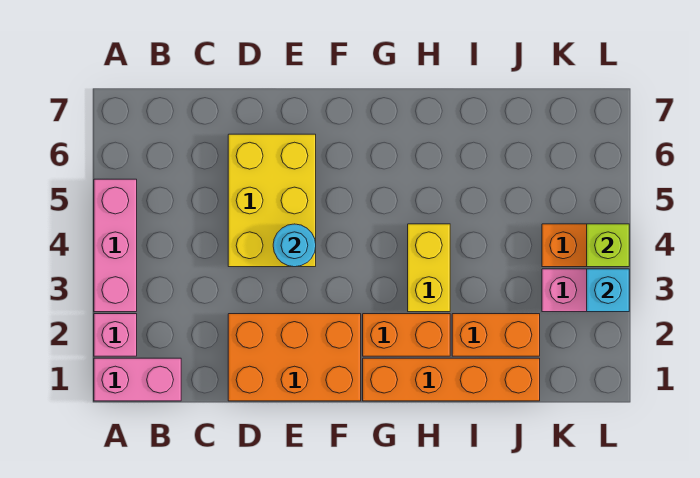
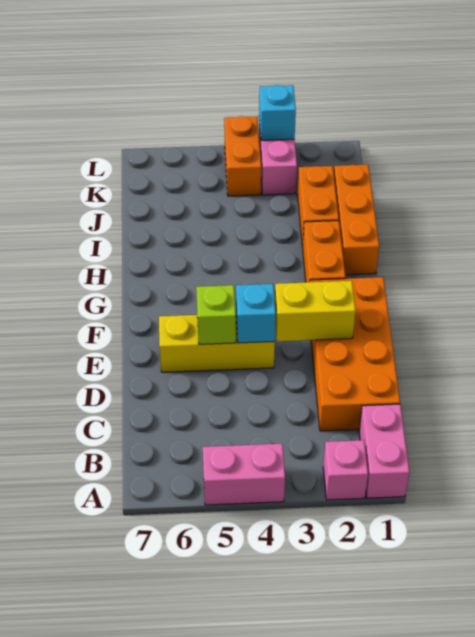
pink 1x3 brick [94,179,137,312] -> pink 1x2 brick [203,444,285,505]
orange 2x3 brick [228,314,361,401] -> orange 2x4 brick [310,277,400,431]
yellow 2x3 brick [228,134,316,267] -> yellow 1x3 brick [159,315,275,372]
cyan 1x1 round brick [273,224,316,267] -> cyan 1x1 brick [236,284,276,343]
orange 1x4 brick [363,358,540,401] -> orange 1x3 brick [334,165,379,275]
yellow 1x2 brick [408,224,450,312] -> yellow 1x2 brick moved to [275,281,356,341]
lime 1x1 brick [587,224,629,267] -> lime 1x1 brick moved to [196,285,236,344]

